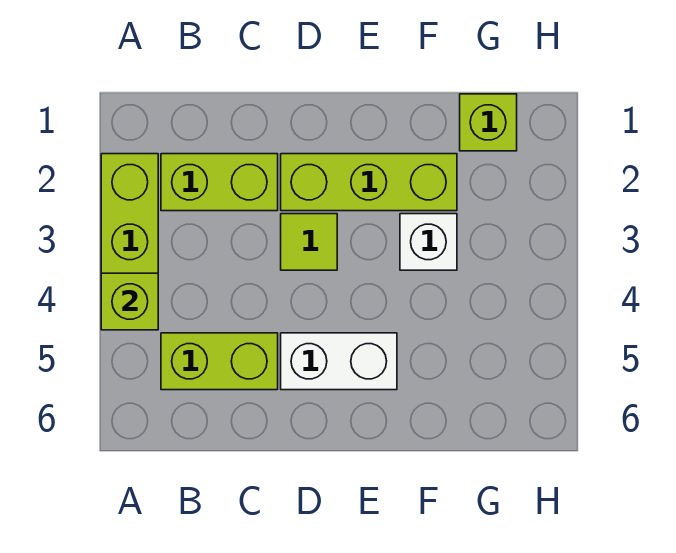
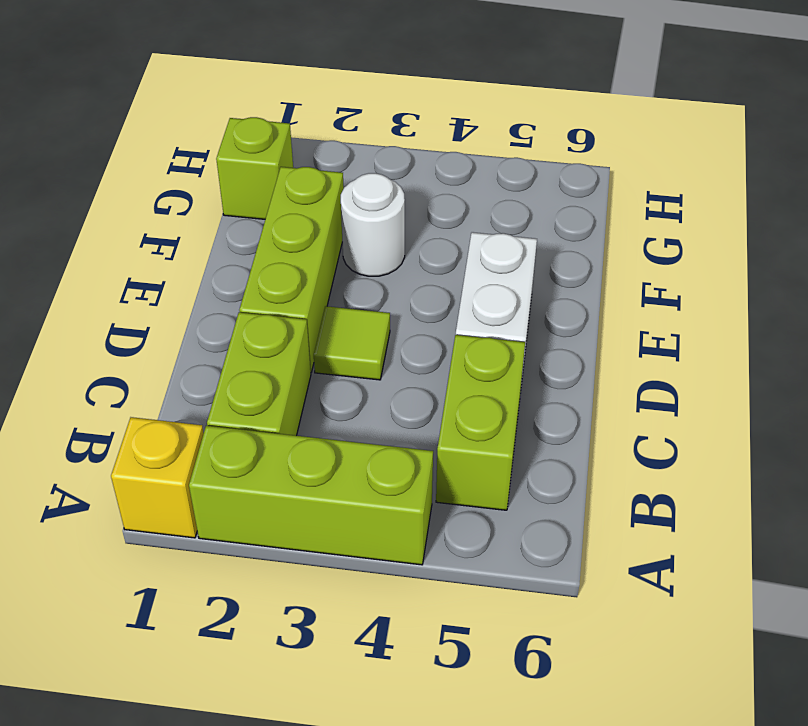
none -> yellow 1x1 brick [111,417,204,538]
lime 1x1 brick [101,273,158,330] -> none
white 1x1 brick [400,214,457,270] -> white 1x1 round brick [341,173,405,276]

